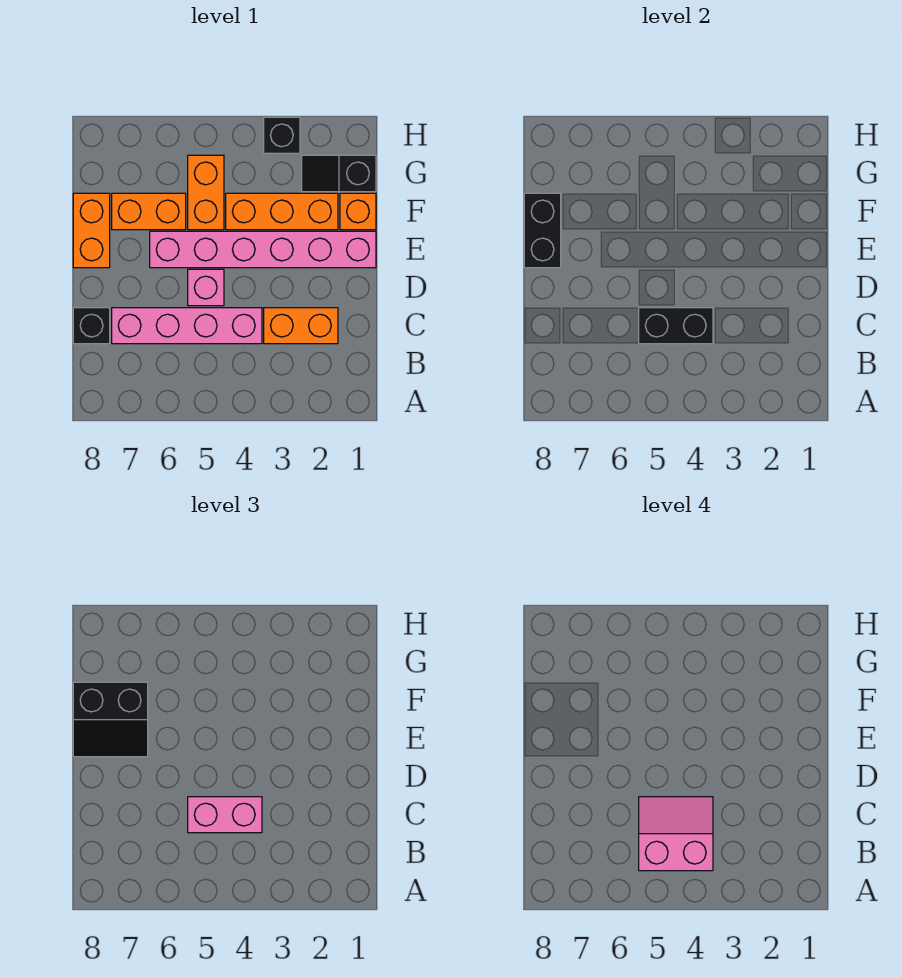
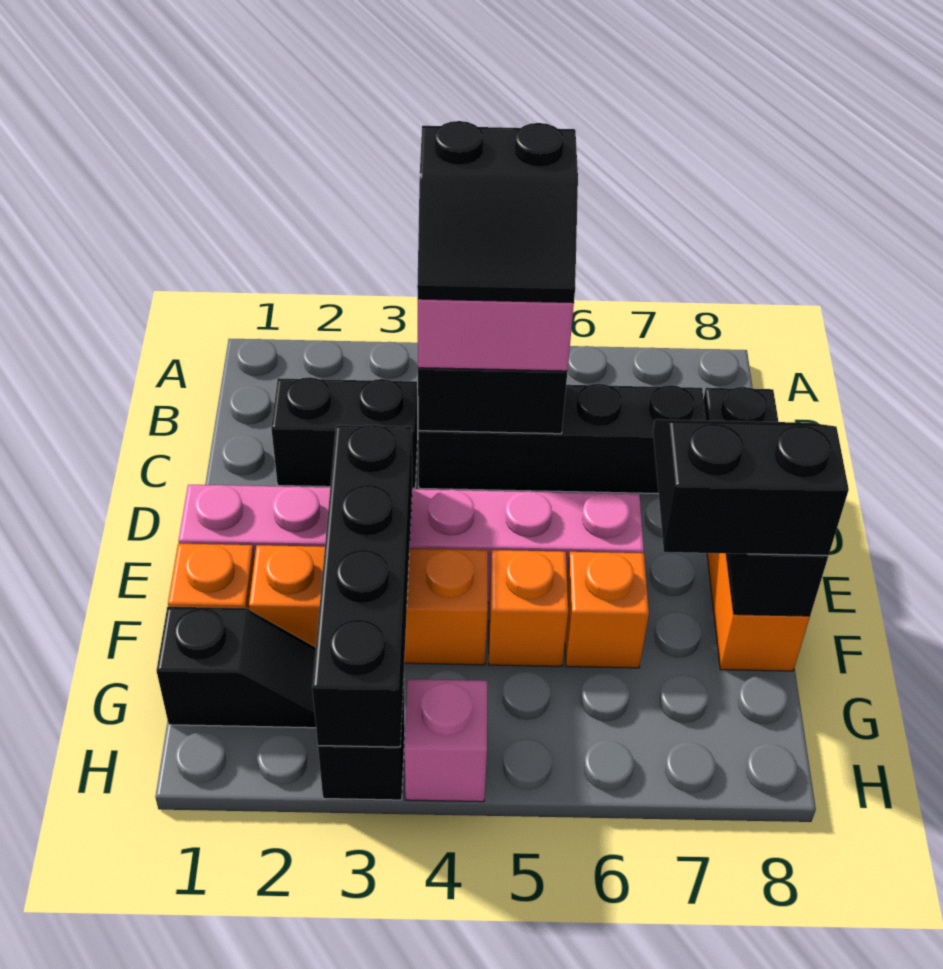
pink 2x2 slope [639,797,713,871] -> black 2x2 slope [417,121,578,303]
orange 1x2 brick [264,308,338,344] -> black 1x2 brick [271,377,418,488]
pink 1x4 brick [112,308,262,344] -> black 1x4 brick [418,384,706,494]
pink 1x1 brick [188,269,224,306] -> pink 1x1 brick moved to [405,679,487,802]
none -> black 1x4 brick [312,425,412,747]
orange 1x2 brick [188,155,224,230] -> orange 1x1 brick [489,550,568,666]
orange 1x2 brick [112,193,186,230] -> orange 1x1 brick [565,552,649,668]

